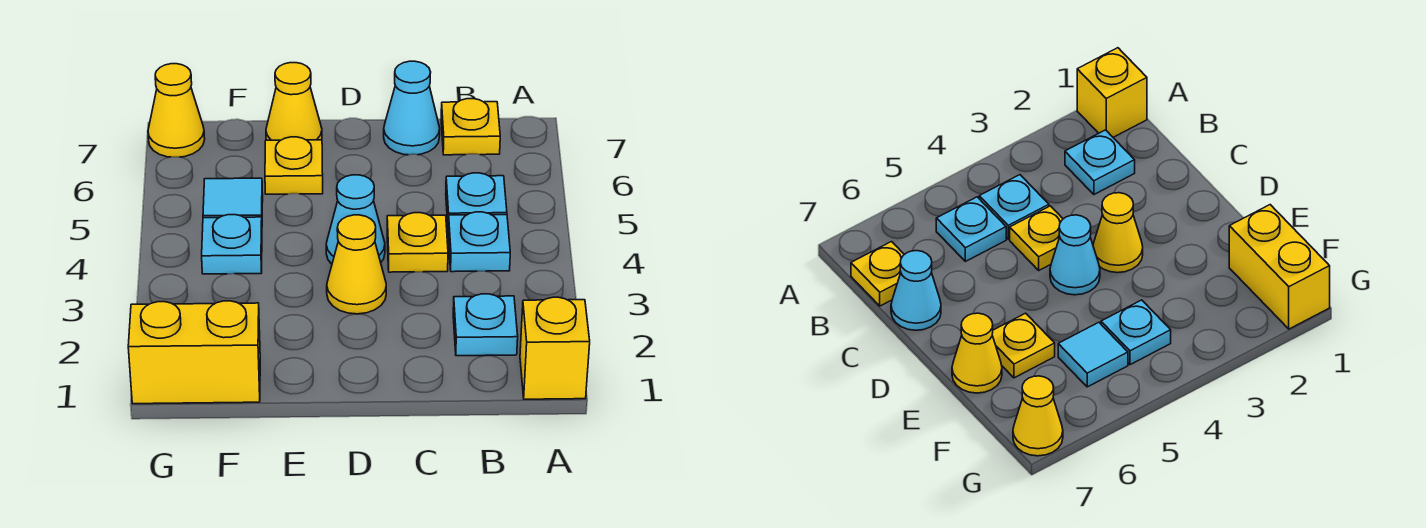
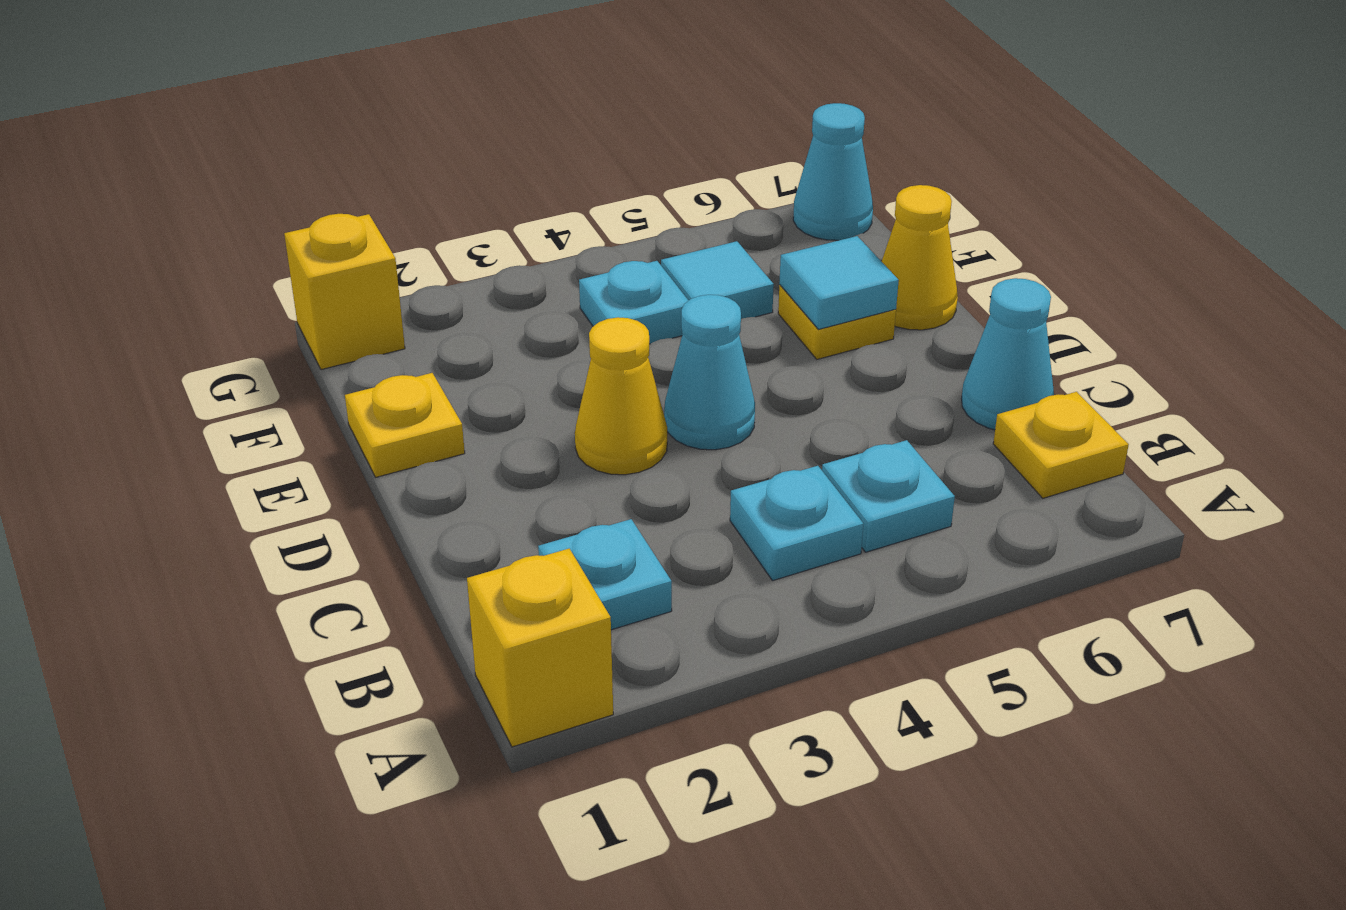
yellow 1x1 plate [387,213,448,272] -> yellow 1x1 plate moved to [345,373,465,477]
none -> cyan 1x1 tile [779,236,899,330]
yellow 1x2 brick [128,301,260,404] -> yellow 1x1 brick [284,214,405,370]
yellow 1x1 cone [148,64,205,157] -> cyan 1x1 cone [793,103,873,240]

